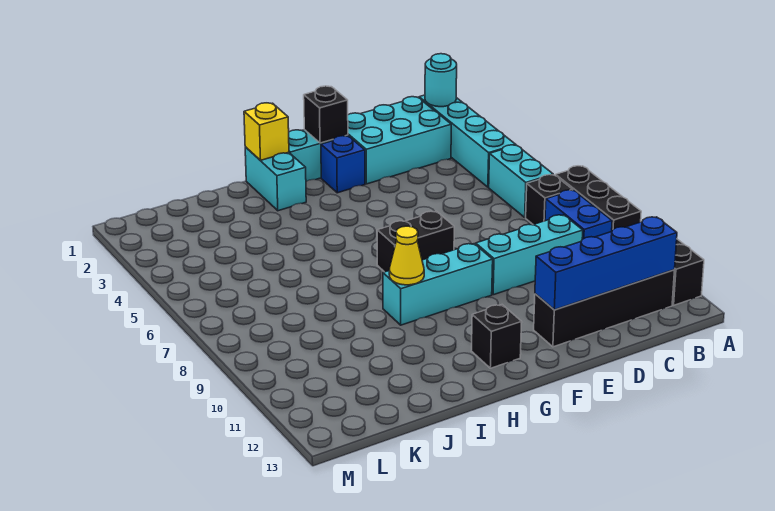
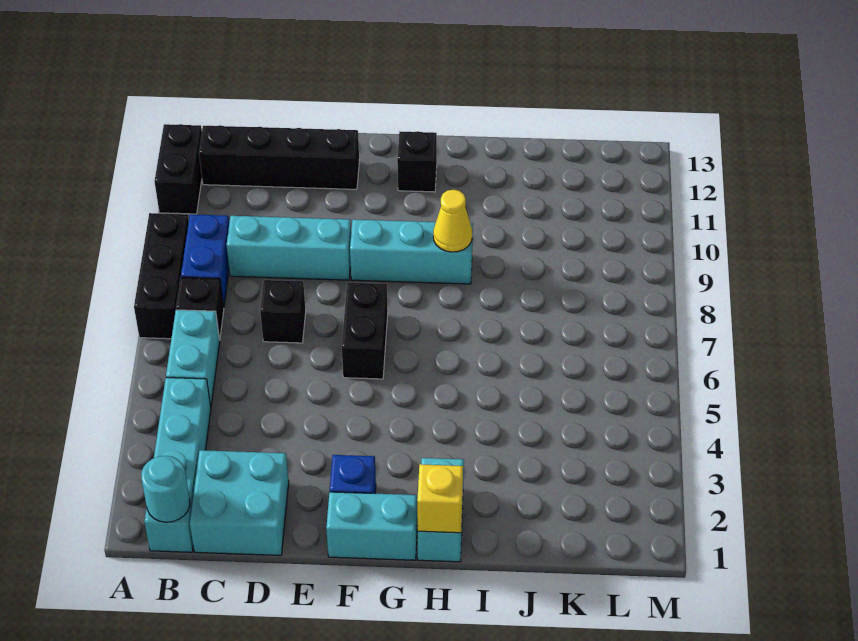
blue 1x4 brick [535,217,677,310] -> none
cyan 2x3 brick [348,97,451,184] -> cyan 2x2 brick [190,450,289,555]
black 1x1 brick [304,86,348,143] -> black 1x1 brick moved to [260,280,306,343]
black 1x2 brick [377,211,454,272] -> black 1x2 brick turned to [342,283,388,379]

